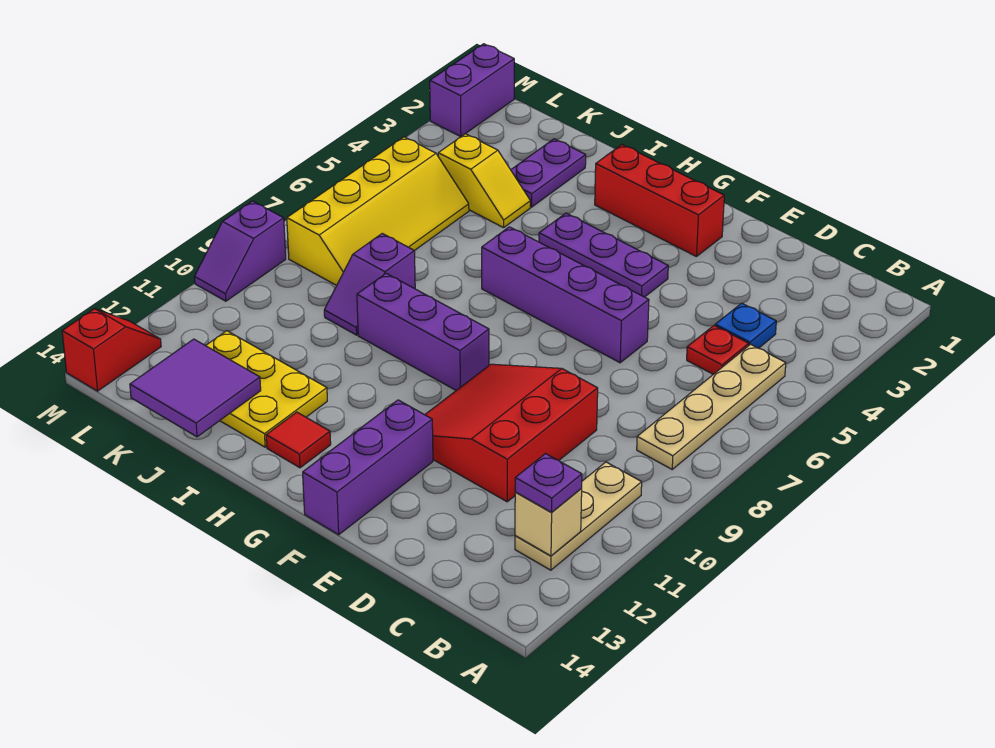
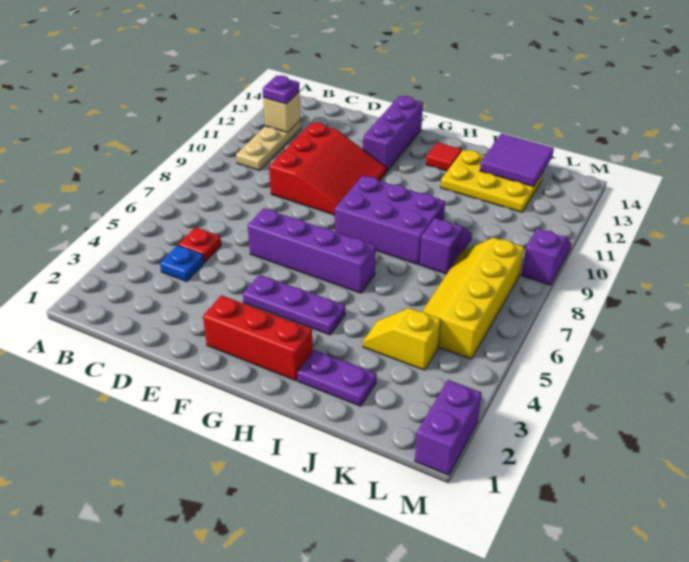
tan 1x4 plate [637,344,786,469] -> none
purple 1x3 brick [357,273,489,390] -> purple 2x3 brick [335,176,445,264]
purple 1x2 plate [511,139,586,207] -> purple 1x2 plate turned to [297,350,377,406]
red 1x2 slope [62,309,161,391] -> none

